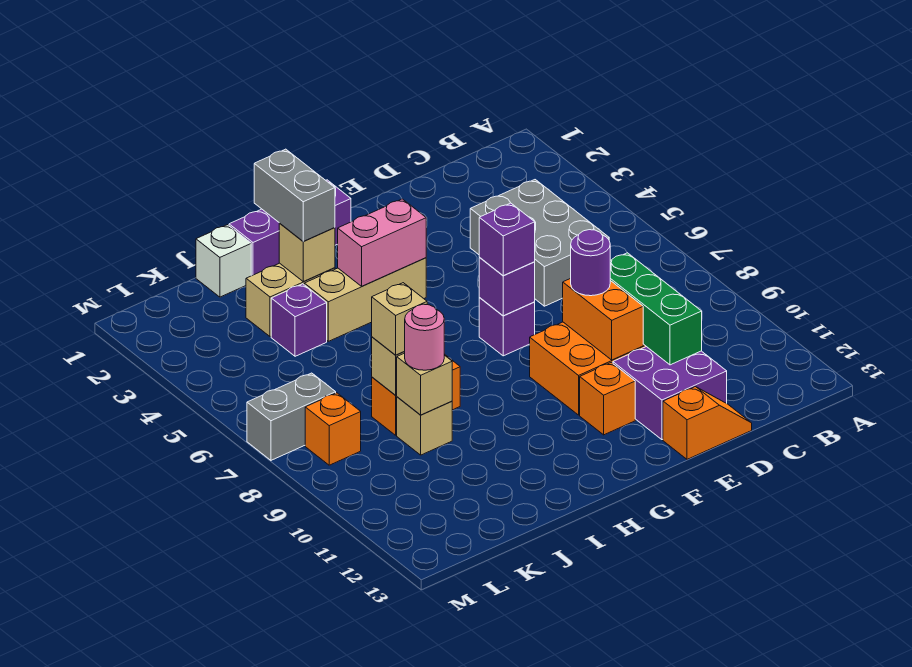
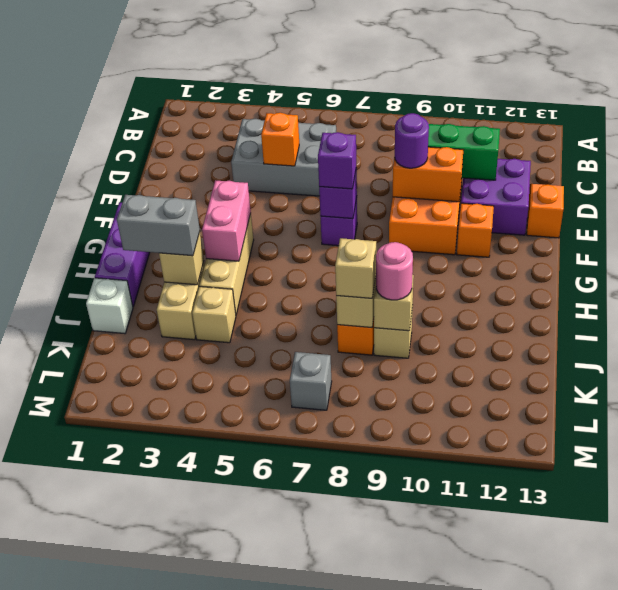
purple 1x1 brick [271,284,327,356] -> tan 1x1 brick [192,287,236,343]
grey 1x2 brick [247,373,336,460] -> grey 1x1 brick [290,352,332,410]
orange 1x1 brick [305,393,361,465] -> orange 1x1 brick moved to [261,113,299,166]

